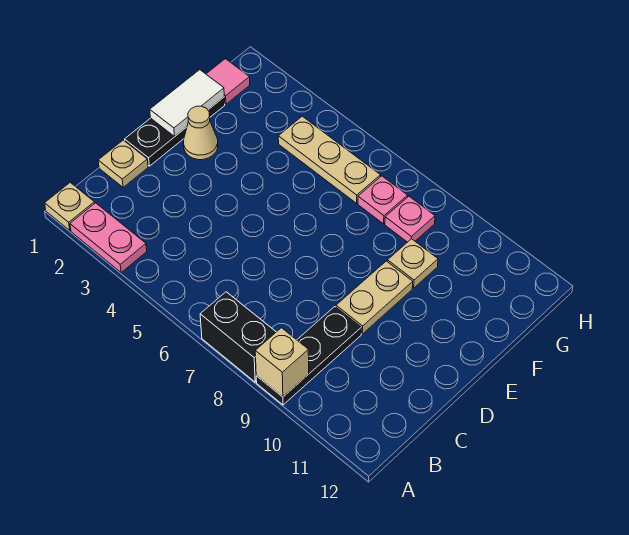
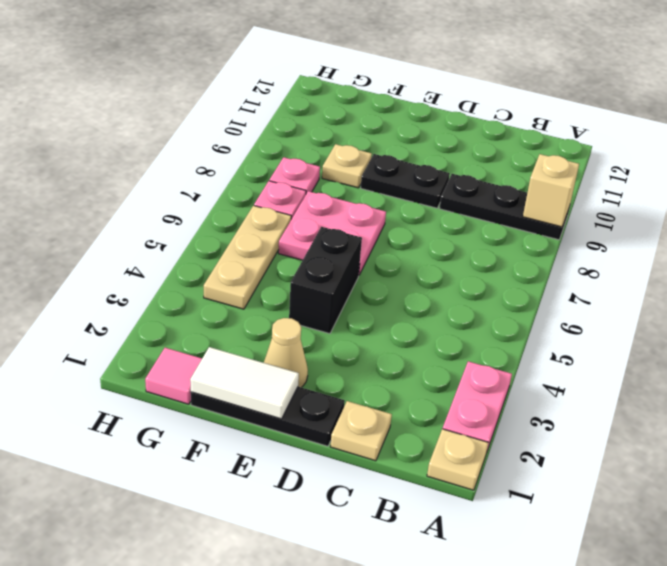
black 1x2 brick [200,292,276,382] -> black 1x2 brick moved to [289,227,362,334]
tan 1x2 plate [336,261,413,334] -> black 1x2 plate [361,154,450,208]
none -> pink 2x2 plate [278,191,386,275]

